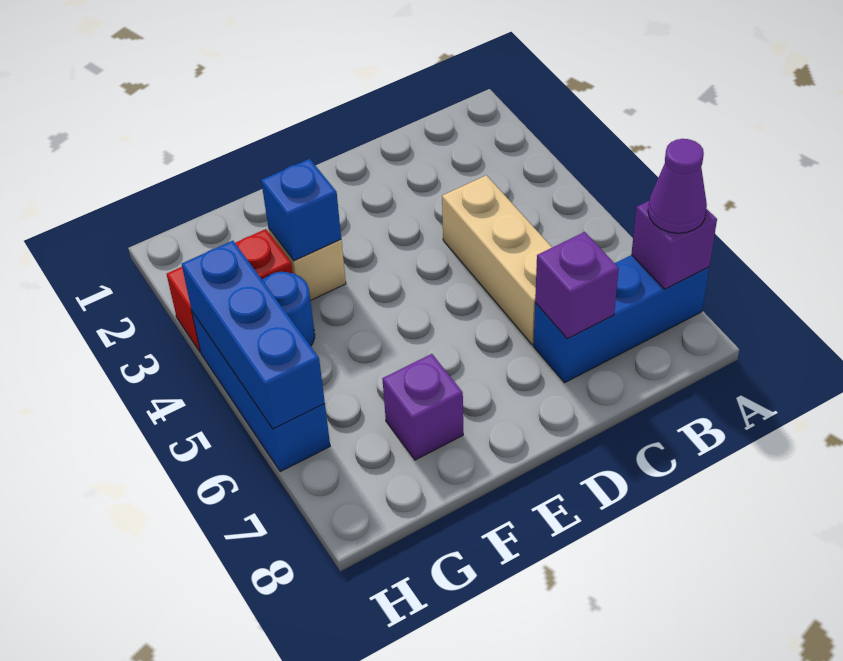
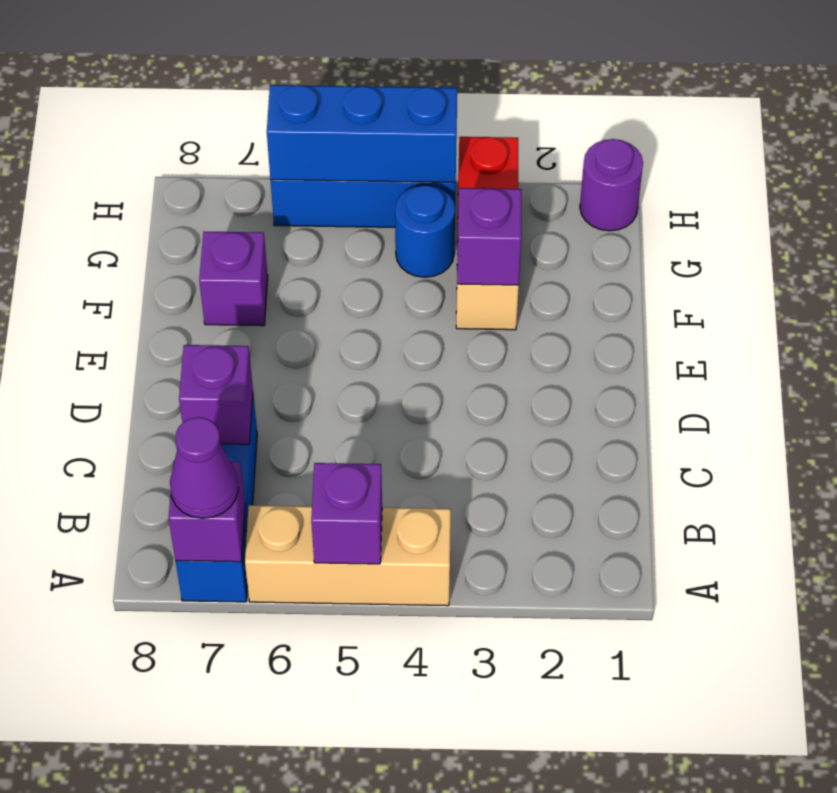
none -> purple 1x1 brick [311,463,382,564]
tan 1x3 brick [442,175,552,345] -> tan 1x3 brick moved to [245,505,451,606]
blue 1x1 brick [261,159,341,261] -> purple 1x1 brick [457,188,521,285]
none -> purple 1x1 round brick [580,139,643,231]

